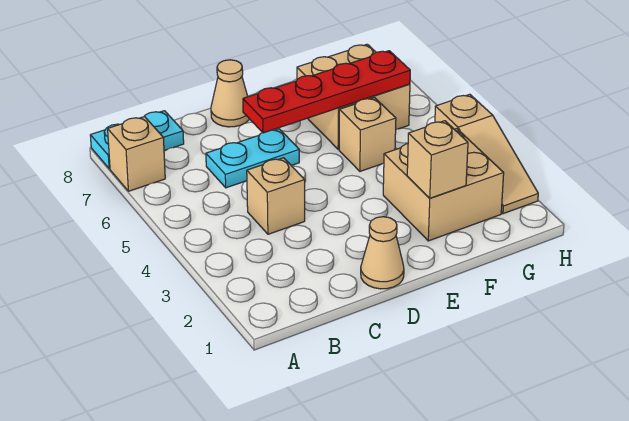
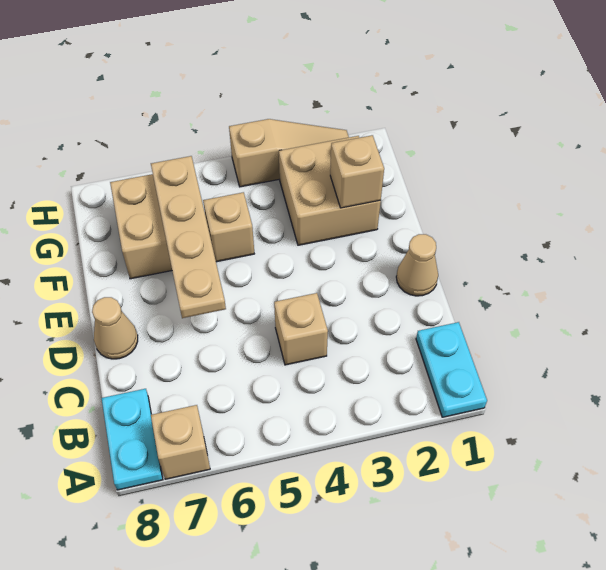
cyan 1x2 plate [206,129,299,188] -> cyan 1x2 plate moved to [416,322,487,417]
red 1x4 plate [243,51,410,133] -> tan 1x4 plate [151,156,226,318]

